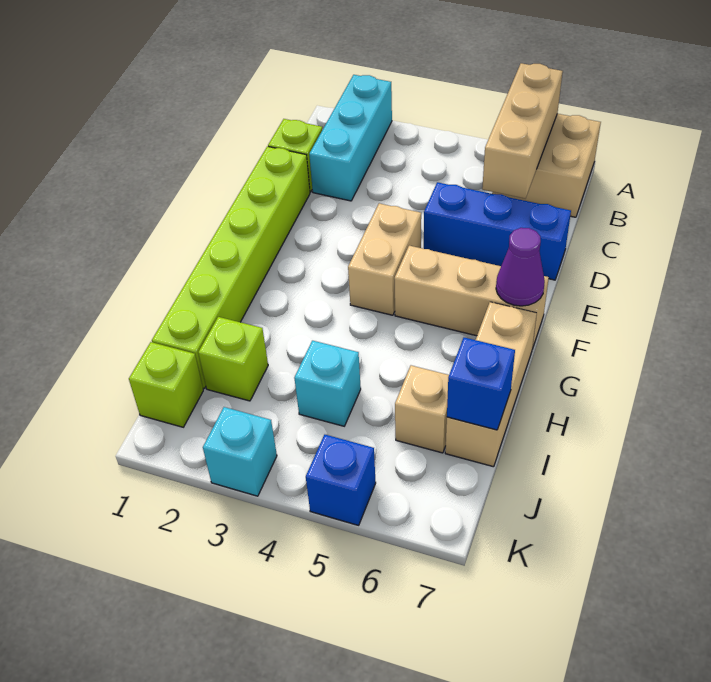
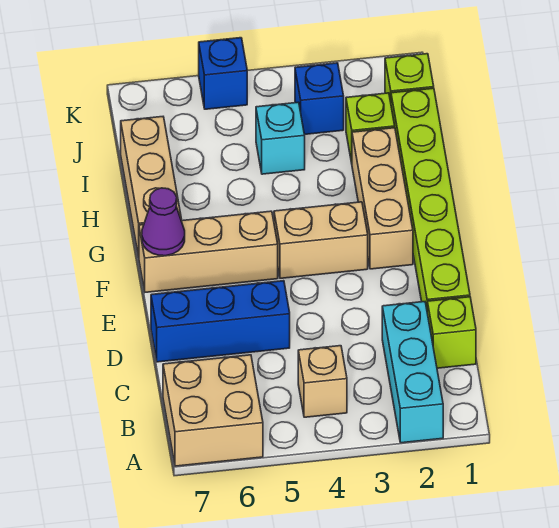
tan 1x3 brick [482,63,563,199] -> tan 1x3 brick moved to [352,128,413,269]
tan 1x2 brick [348,203,421,315] -> tan 1x2 brick turned to [274,202,368,278]
tan 1x1 brick [395,365,449,453] -> tan 1x1 brick moved to [298,346,347,417]
blue 1x1 brick [447,338,515,430] -> blue 1x1 brick moved to [295,63,344,134]
cyan 1x1 brick [203,407,277,496] -> none

